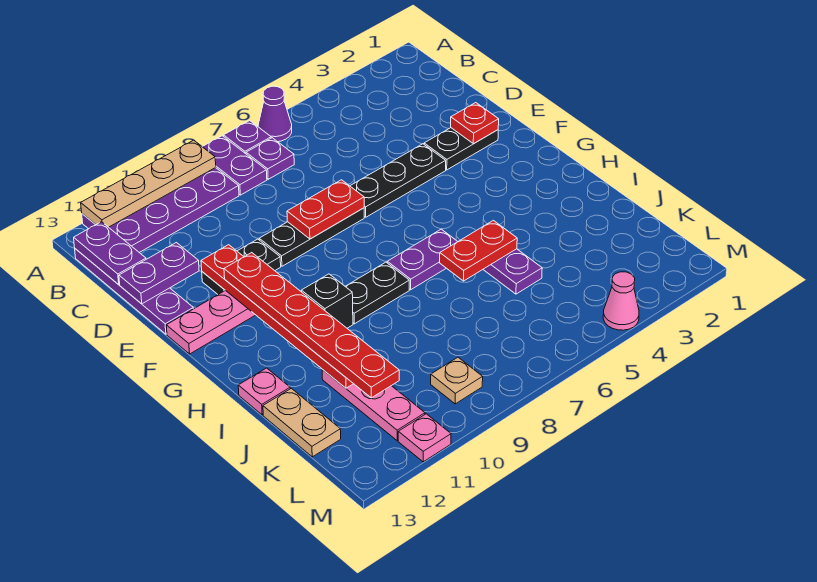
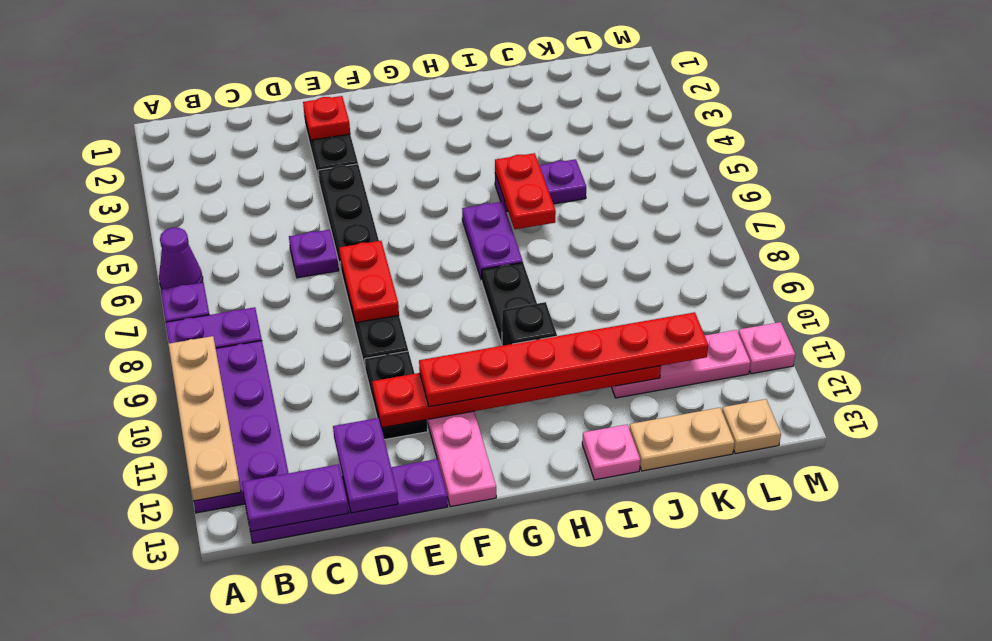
purple 1x1 plate [246,138,294,179] -> purple 1x1 plate moved to [289,230,339,278]
tan 1x1 plate [431,357,483,404] -> tan 1x1 plate moved to [722,399,781,454]
pink 1x1 cone [603,272,639,330] -> none

